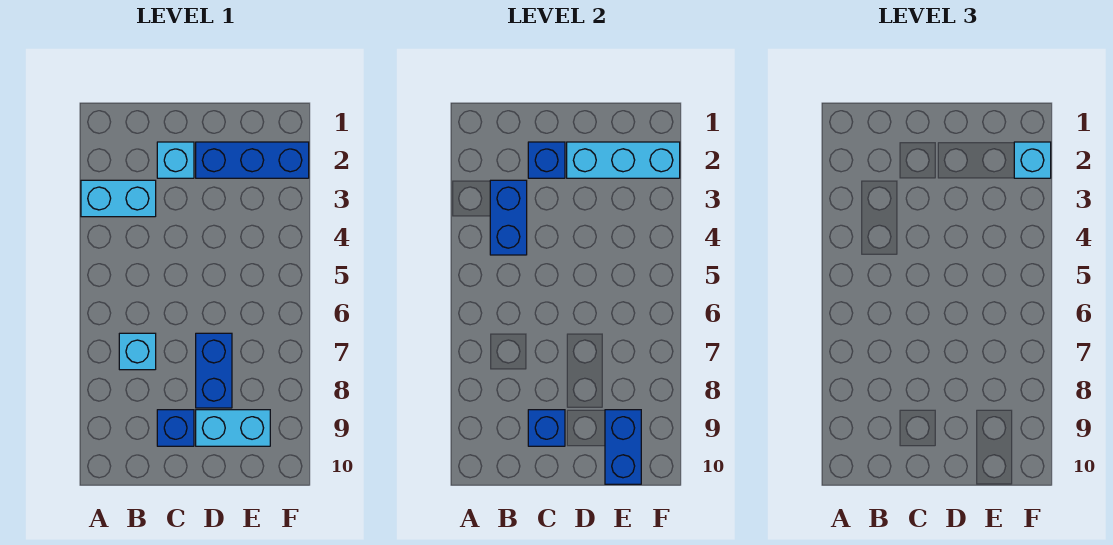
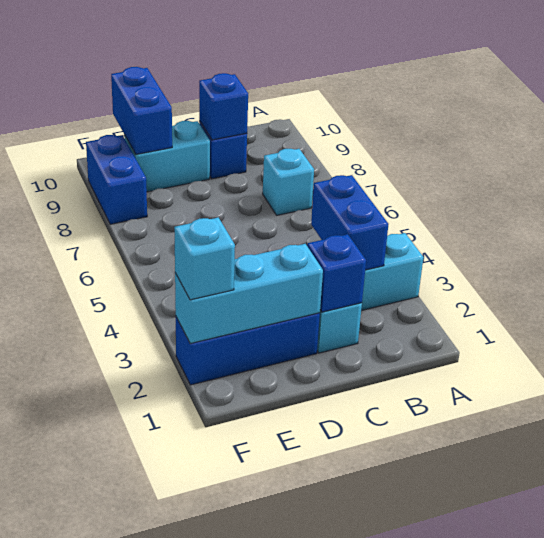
blue 1x2 brick [196,333,232,408] -> blue 1x2 brick moved to [86,135,147,224]

